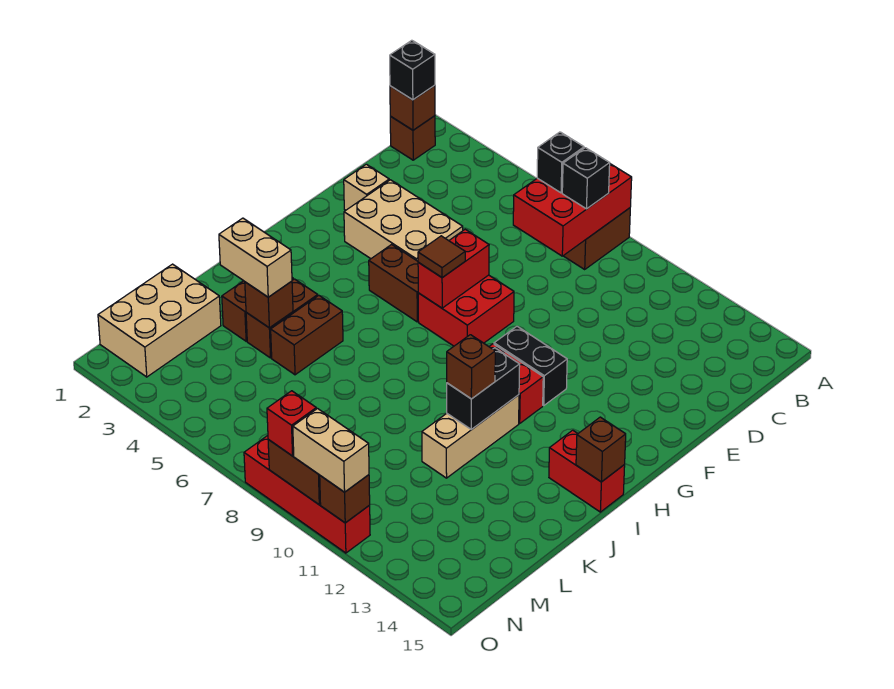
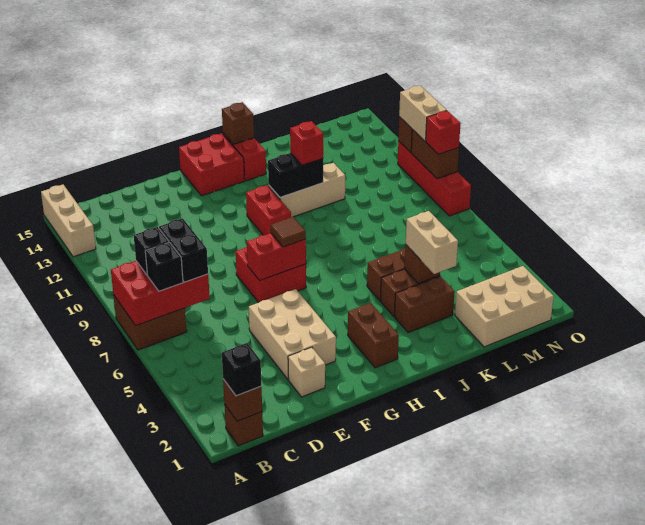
none -> tan 1x3 brick [41,185,96,257]
brown 1x2 brick [369,244,418,322] -> brown 1x2 brick moved to [348,303,399,368]
black 1x2 brick [494,326,567,405] -> black 1x2 brick moved to [159,218,208,282]
none -> red 2x2 brick [179,133,245,196]
brown 1x1 brick [447,335,495,399] -> red 1x1 brick [290,121,323,165]

